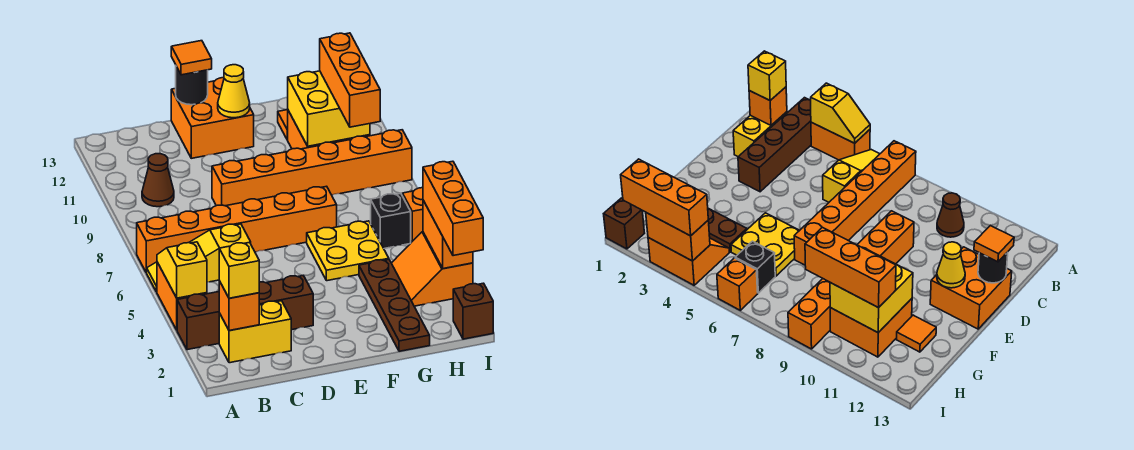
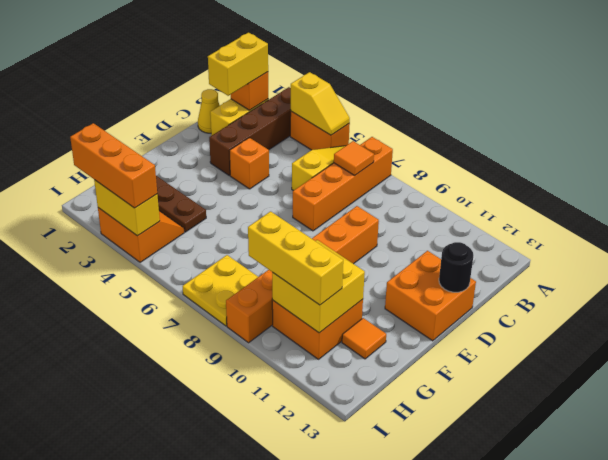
orange 1x6 brick [137,186,337,272] -> orange 1x4 brick [293,137,393,231]
yellow 1x1 brick [219,242,259,298] -> yellow 1x2 brick [208,33,268,96]
brown 1x1 cone [142,154,174,207] -> none
orange 1x1 tile [171,41,212,75] -> orange 1x1 tile moved to [334,141,374,176]
yellow 1x1 cone [218,65,250,118] -> yellow 1x1 cone moved to [198,89,220,133]
yellow 2x2 plate [307,221,389,281] -> yellow 2x2 plate moved to [183,255,258,326]
black 1x1 brick [371,193,411,249] -> none
orange 1x3 brick [320,33,380,127] -> yellow 1x3 brick [248,211,343,305]
brown 1x1 brick [453,283,493,339] -> none
orange 1x2 brick [423,200,473,269] -> yellow 1x2 brick [94,180,160,236]
orange 1x1 brick [403,188,423,242] -> orange 1x1 brick moved to [229,138,269,189]

